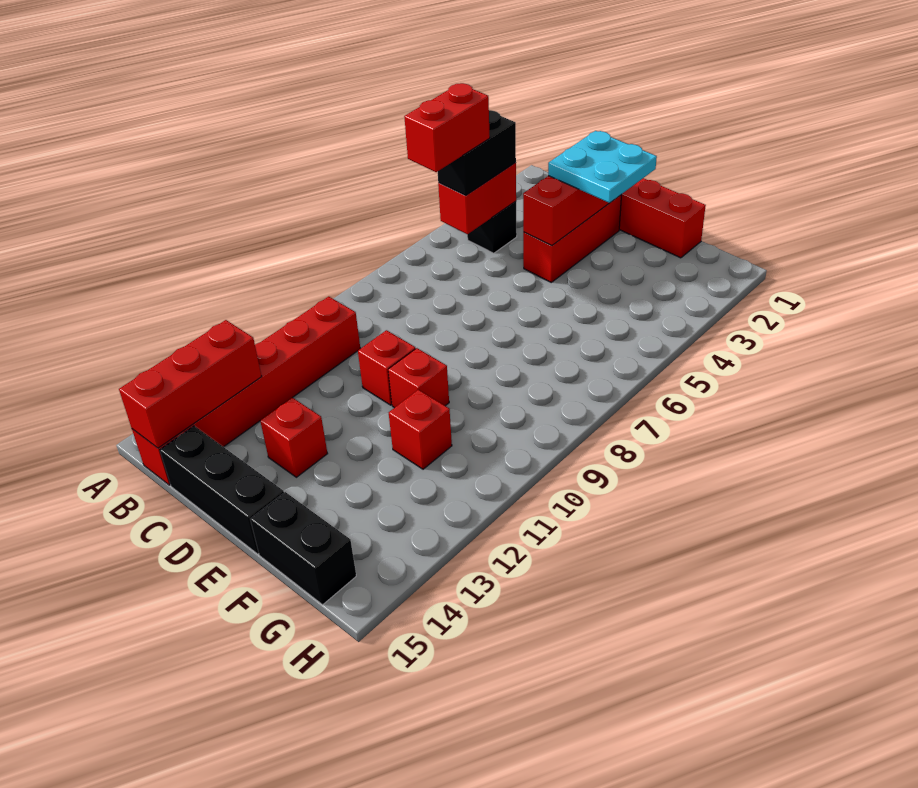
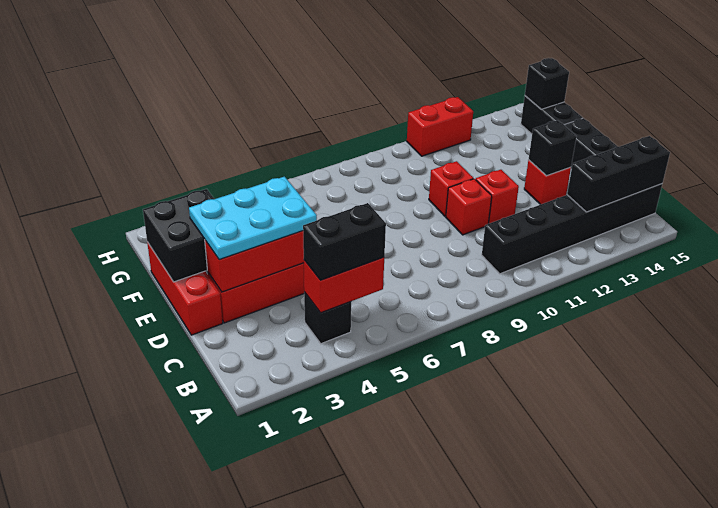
red 1x2 brick [404,83,490,172] -> red 1x2 brick moved to [407,97,473,156]
red 1x6 brick [132,297,360,485] -> black 1x6 brick [482,184,662,274]
red 1x3 brick [119,320,262,448] -> black 1x3 brick [567,136,670,212]
cyan 2x2 plate [548,131,657,203] -> cyan 2x3 plate [189,177,317,260]
none -> black 1x1 brick [529,120,576,176]
none -> black 2x2 brick [143,189,214,282]
red 1x1 brick [389,390,452,469] -> red 1x1 brick moved to [476,170,519,224]
none -> black 1x1 brick [525,58,569,109]

